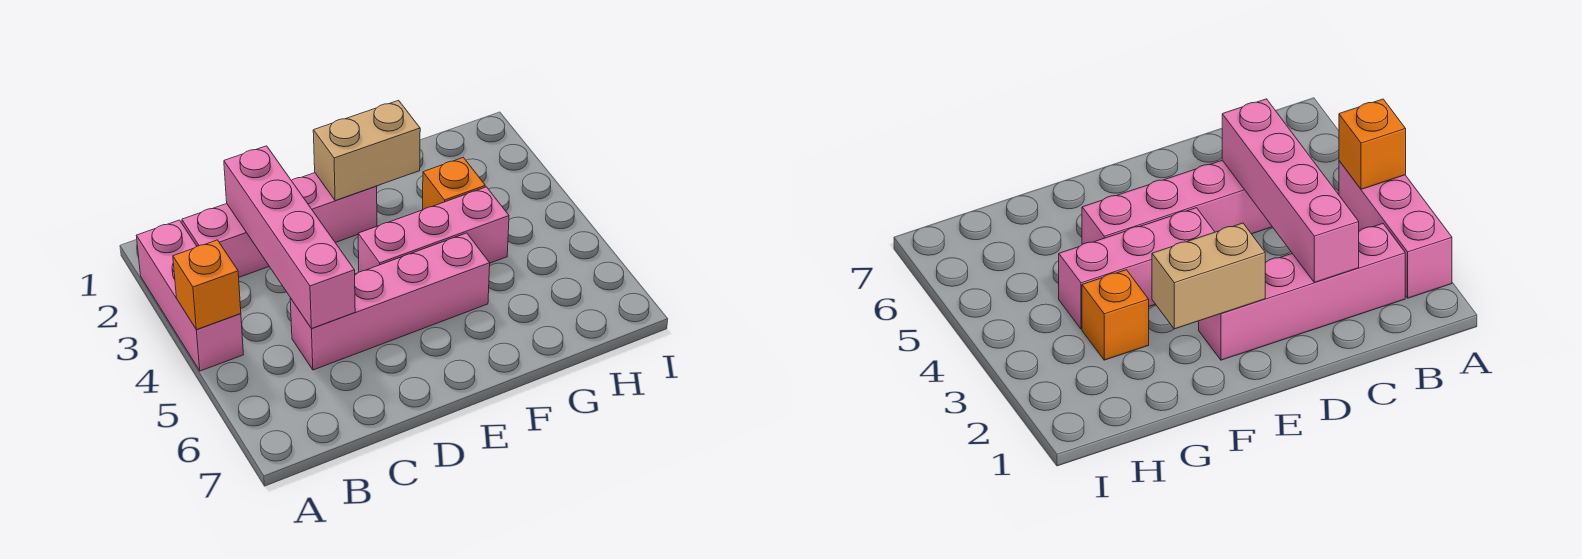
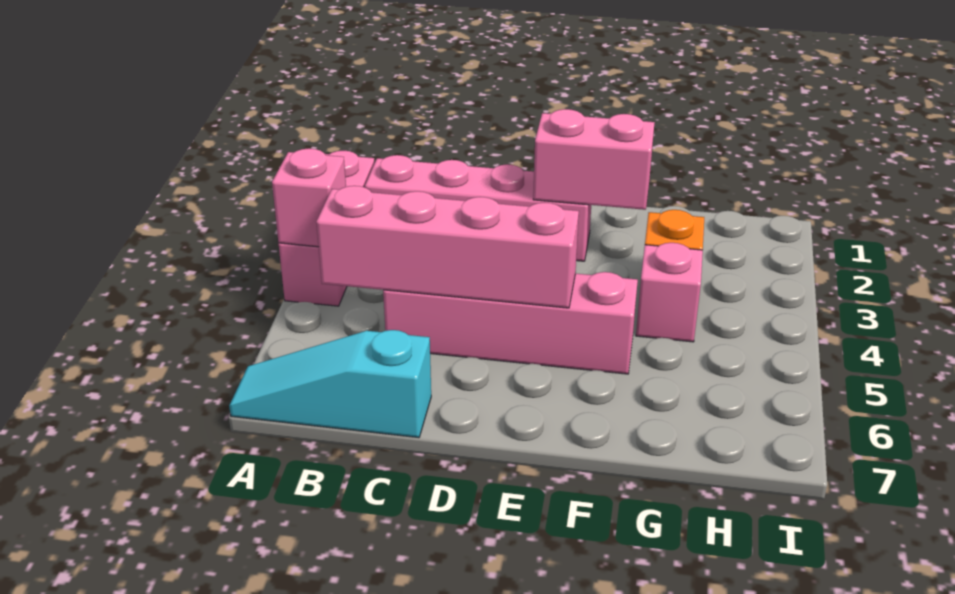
orange 1x1 brick [173,240,241,330] -> pink 1x1 brick [272,148,346,247]
none -> cyan 1x3 slope [229,330,431,438]
pink 1x4 brick [224,146,355,329] -> pink 1x4 brick turned to [316,186,579,308]
tan 1x2 brick [313,100,420,201] -> pink 1x2 brick [533,109,655,210]
pink 1x3 brick [358,187,509,272] -> pink 1x1 brick [636,243,703,342]

